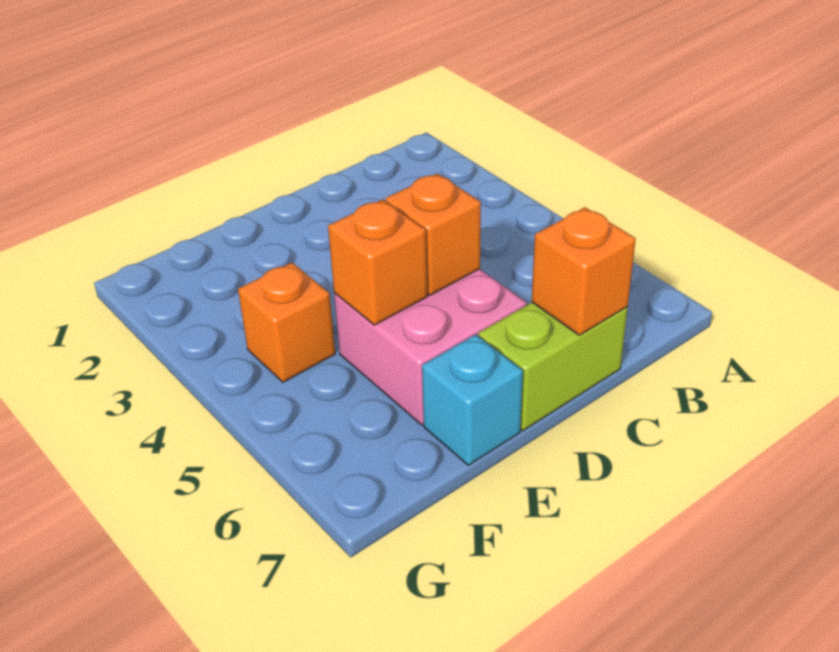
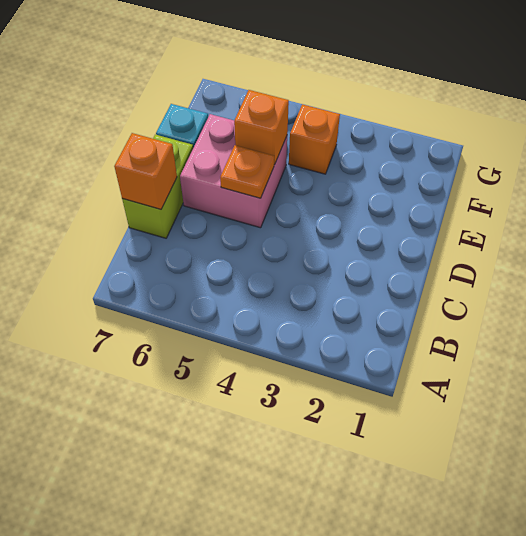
orange 1x1 brick [386,173,481,295] -> orange 1x1 plate [220,145,274,198]

